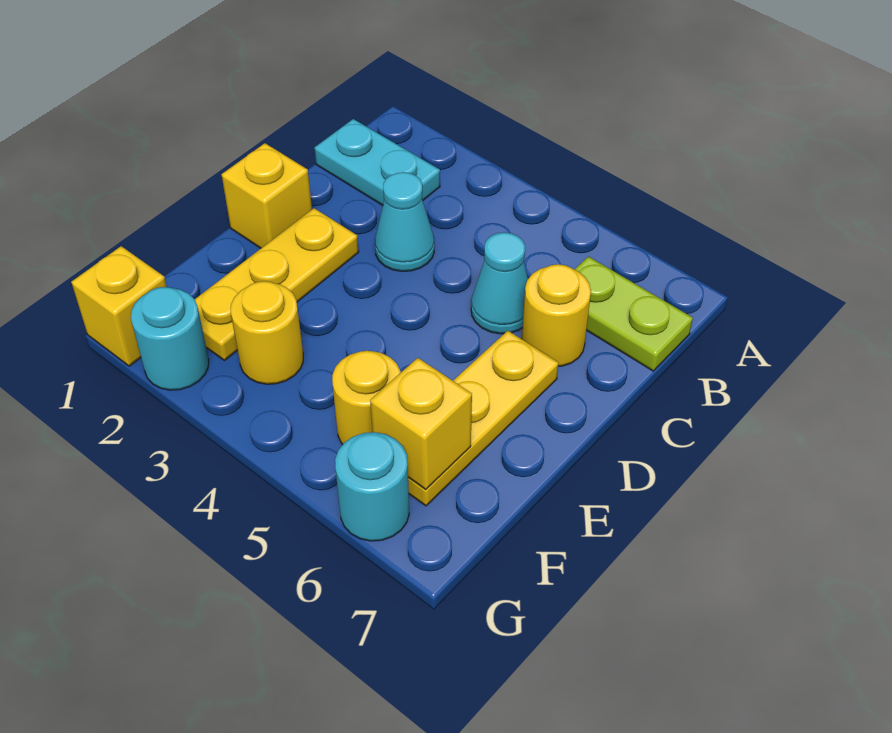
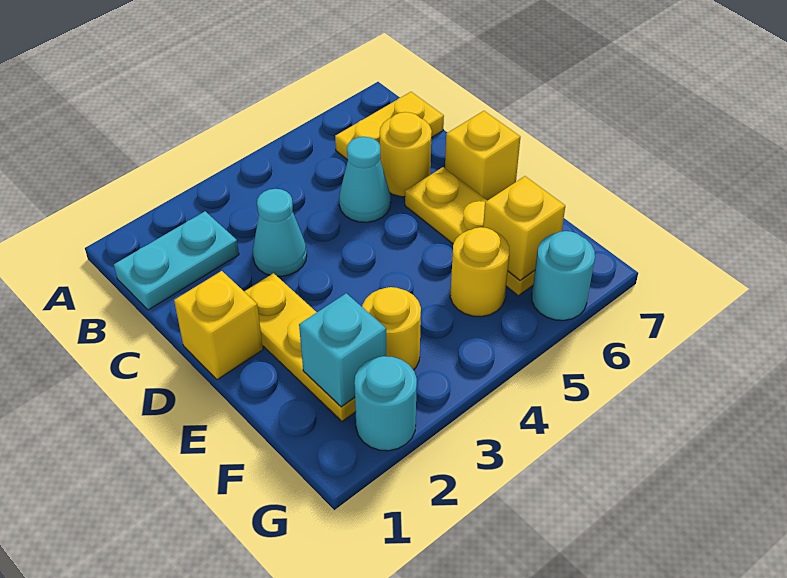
lime 1x2 plate [574,257,693,371] -> yellow 1x2 plate [335,92,444,159]
none -> cyan 1x1 brick [299,293,386,407]
yellow 1x1 brick [71,246,167,366] -> yellow 1x1 brick moved to [445,111,520,201]

